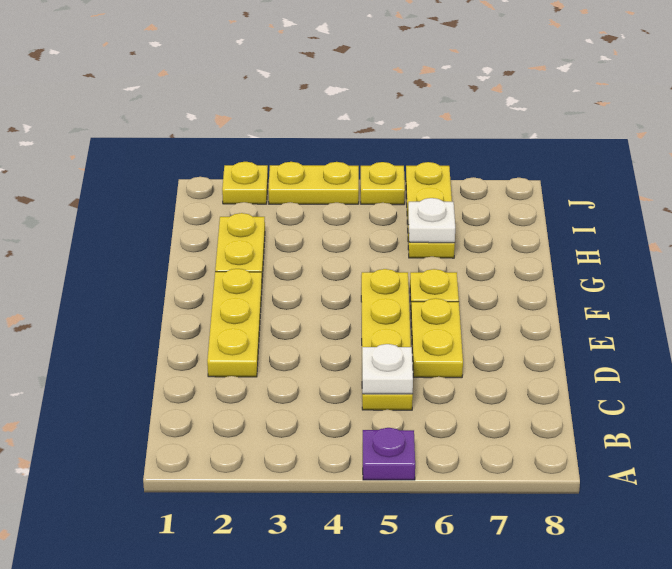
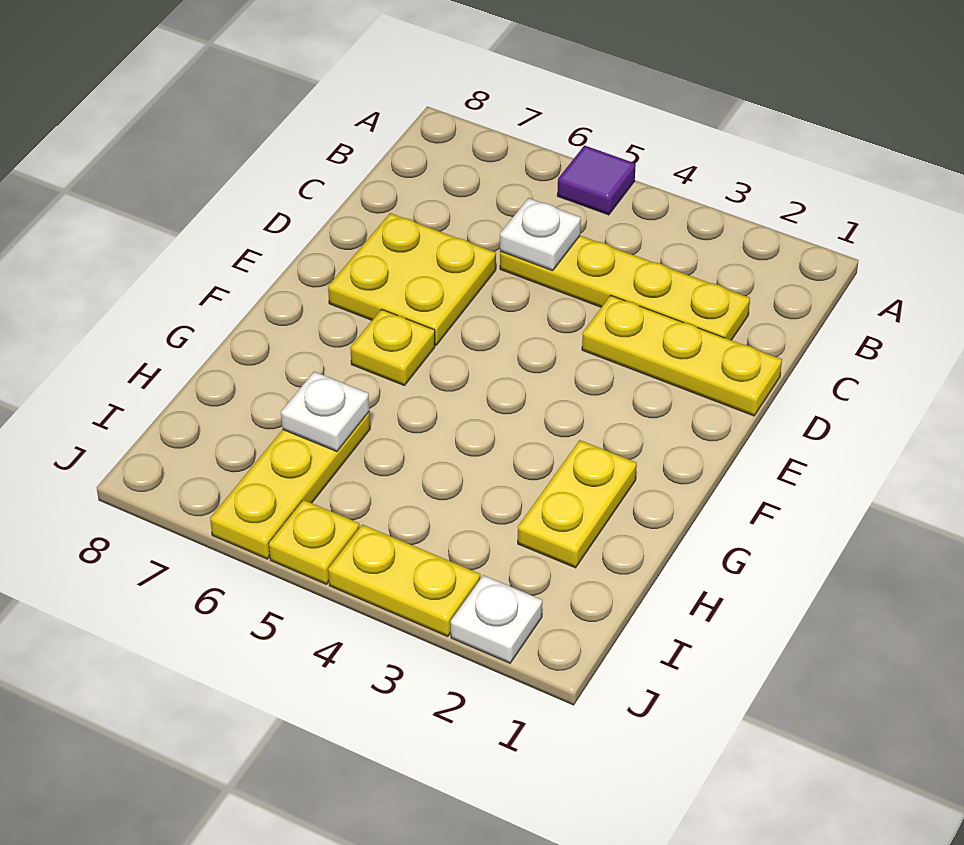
purple 1x1 plate [363,428,415,480] -> purple 1x1 tile [557,146,636,215]
yellow 1x4 plate [361,269,413,410] -> yellow 1x4 plate turned to [500,236,750,340]
yellow 1x3 plate [207,269,262,377] -> yellow 1x3 plate turned to [582,295,782,416]
yellow 1x2 plate [411,298,463,378] -> yellow 2x2 plate [328,213,496,345]
yellow 1x1 plate [222,162,268,204] -> white 1x1 plate [451,575,542,663]

